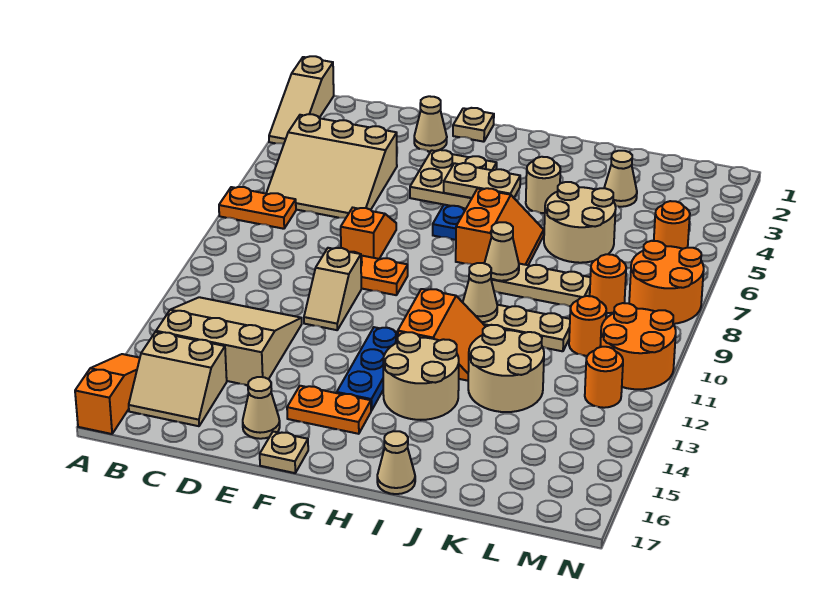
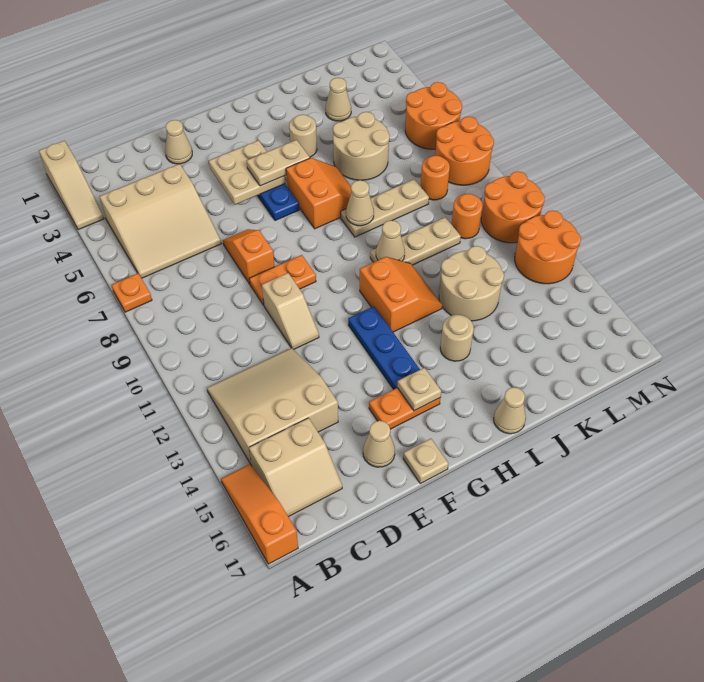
orange 1x2 plate [219,187,296,229] -> orange 1x1 plate [112,273,152,312]
tan 1x1 plate [453,108,494,142] -> tan 1x1 plate moved to [397,368,441,411]
tan 2x2 round brick [383,332,459,420] -> tan 1x1 round brick [440,315,474,361]
orange 1x1 round brick [654,201,690,249] -> orange 2x2 round brick [405,82,462,149]
orange 1x1 round brick [585,347,623,408] -> orange 2x2 round brick [515,210,581,284]

